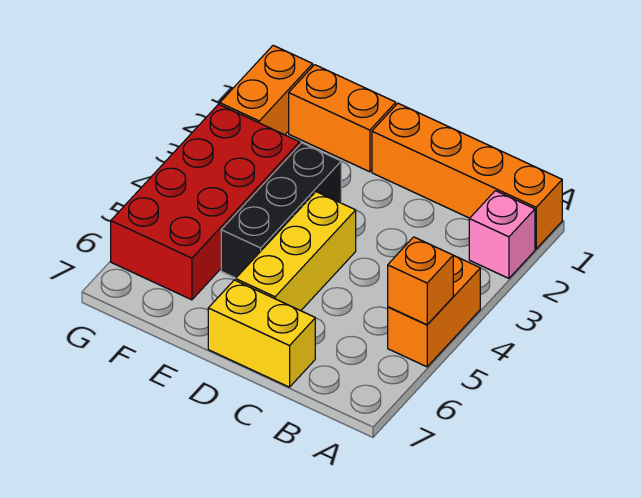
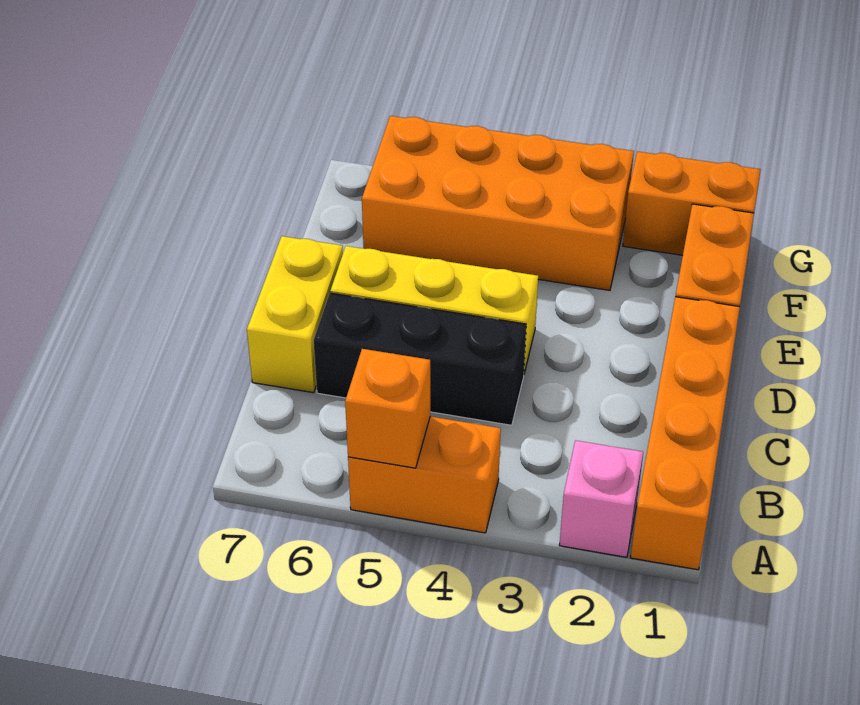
black 1x3 brick [221,143,341,278] -> black 1x3 brick moved to [314,293,526,425]
red 2x4 brick [111,104,300,300] -> orange 2x4 brick [362,116,634,290]

